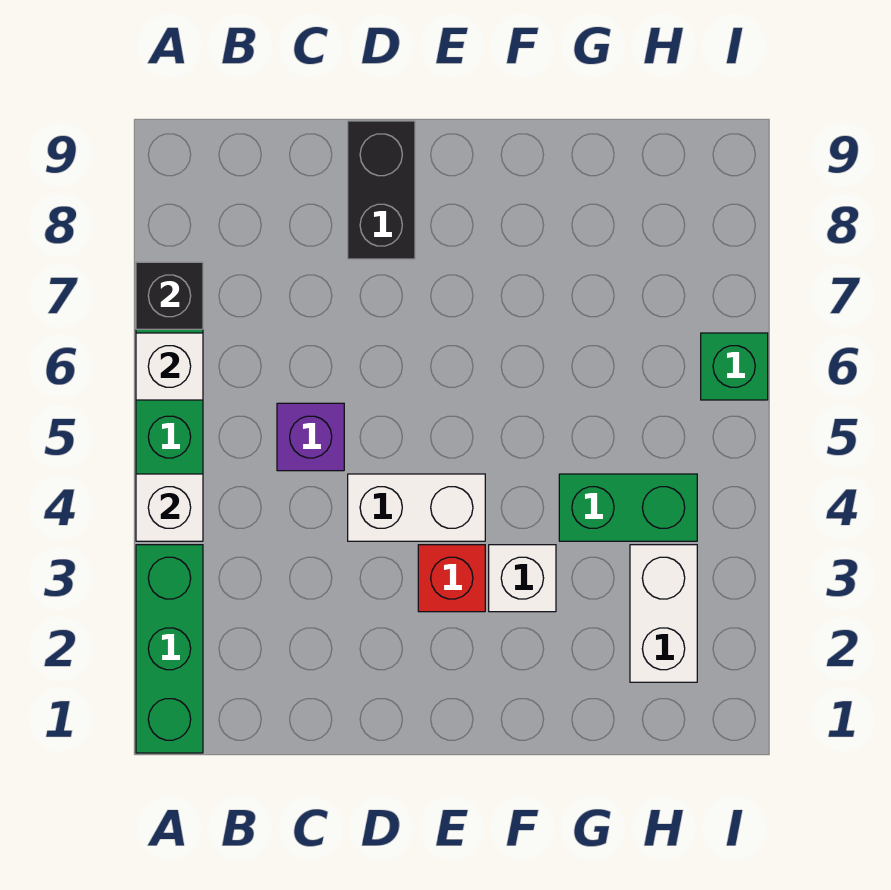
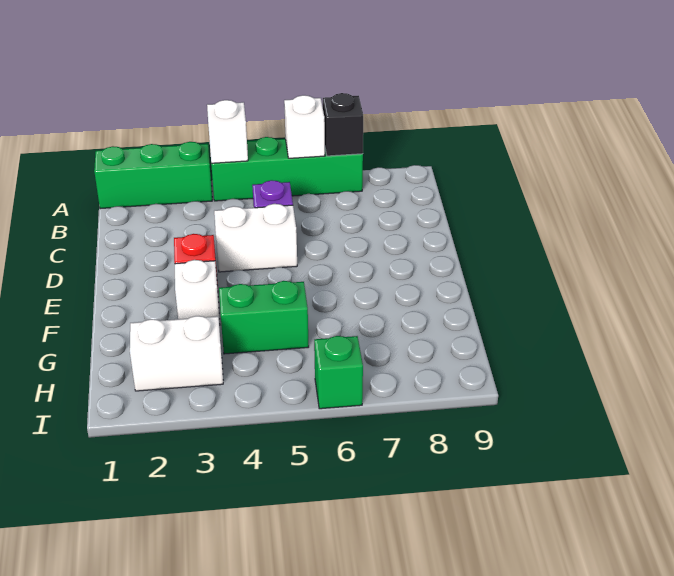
white 1x2 brick [348,474,485,541] -> white 1x2 brick turned to [214,204,297,272]
black 1x2 brick [348,121,415,259] -> none
green 1x2 brick [559,474,697,541] -> green 1x2 brick turned to [219,281,309,354]

